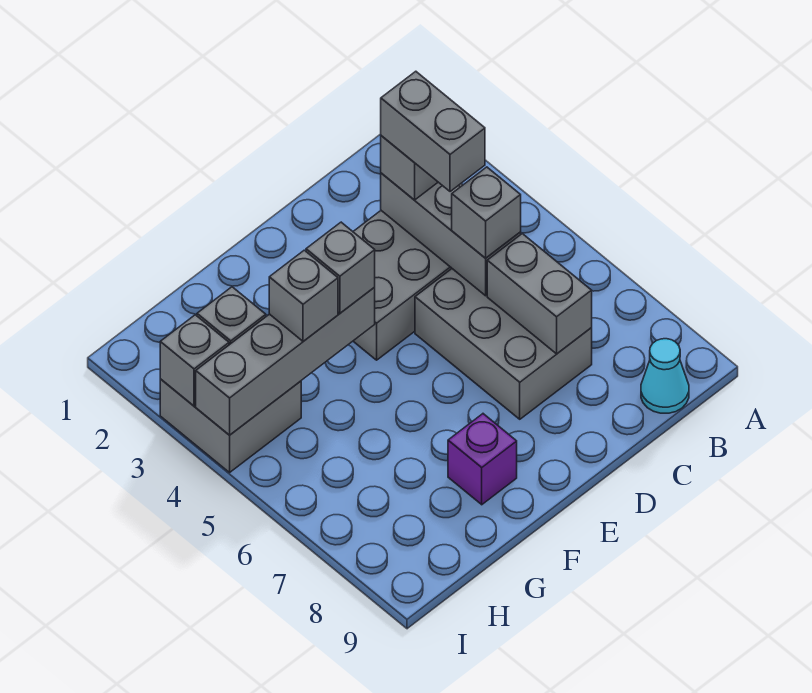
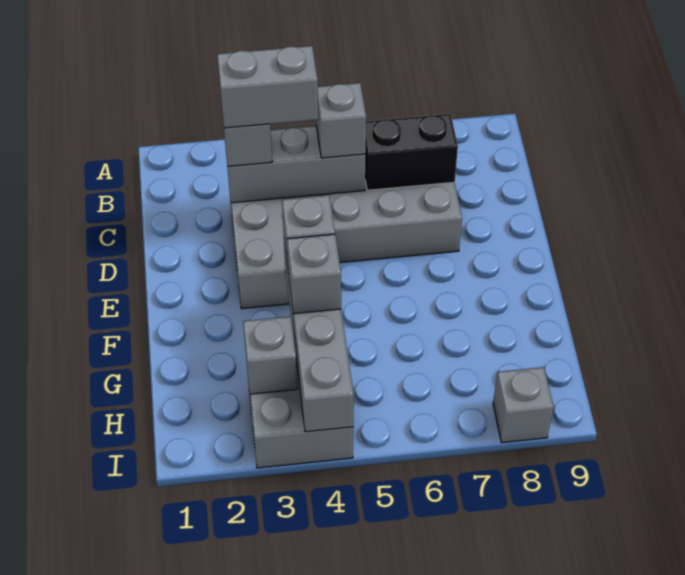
cyan 1x1 cone [641,339,689,413] -> none
grey 1x2 brick [487,234,592,354] -> black 1x2 brick [365,114,458,190]
purple 1x1 brick [448,414,517,505] -> none
grey 1x1 brick [160,315,229,406] -> grey 1x1 brick moved to [493,367,553,443]

